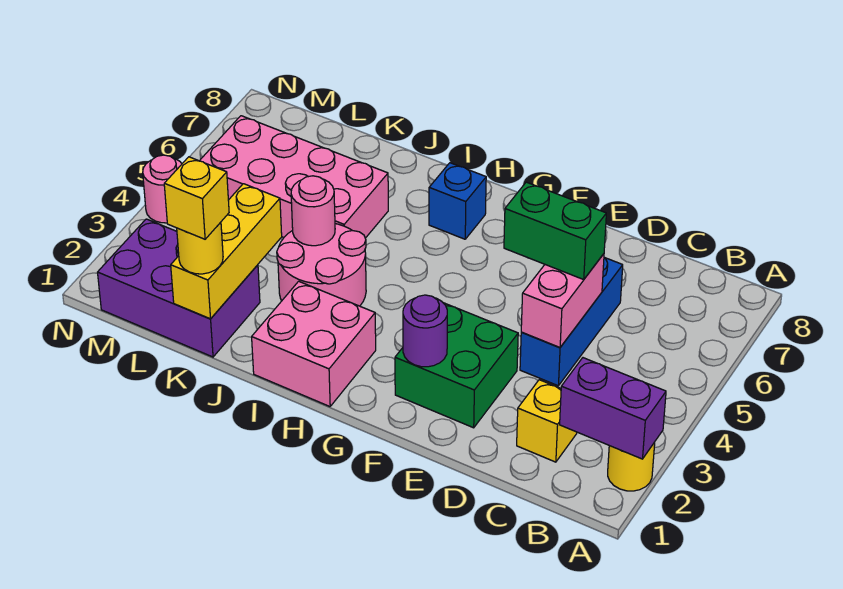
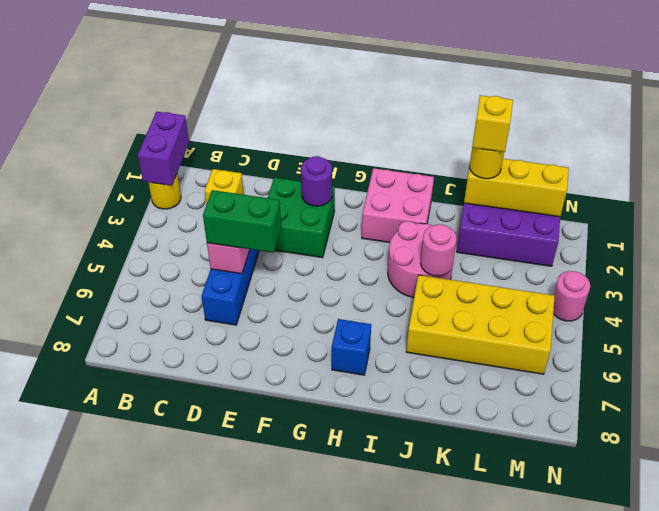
purple 1x2 brick [560,358,666,459] -> purple 1x2 brick turned to [138,112,189,186]
pink 2x4 brick [200,116,388,238] -> yellow 2x4 brick [406,275,555,374]
yellow 1x3 brick [171,184,282,319] -> yellow 1x3 brick turned to [464,159,569,217]

